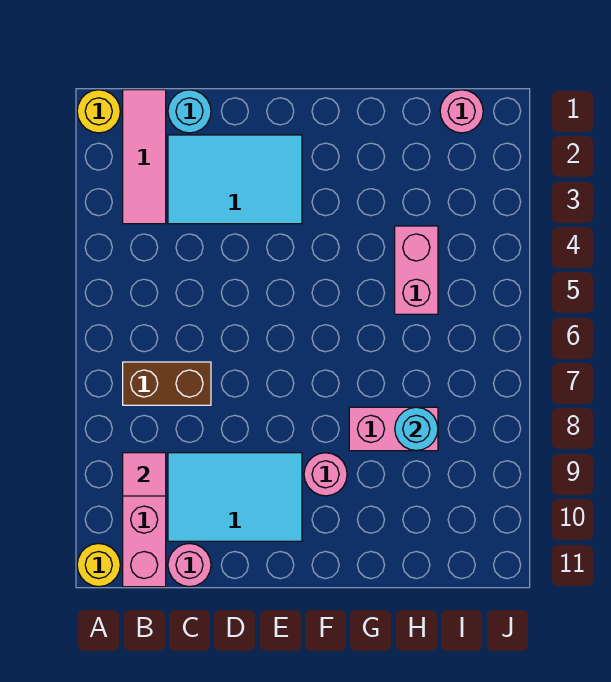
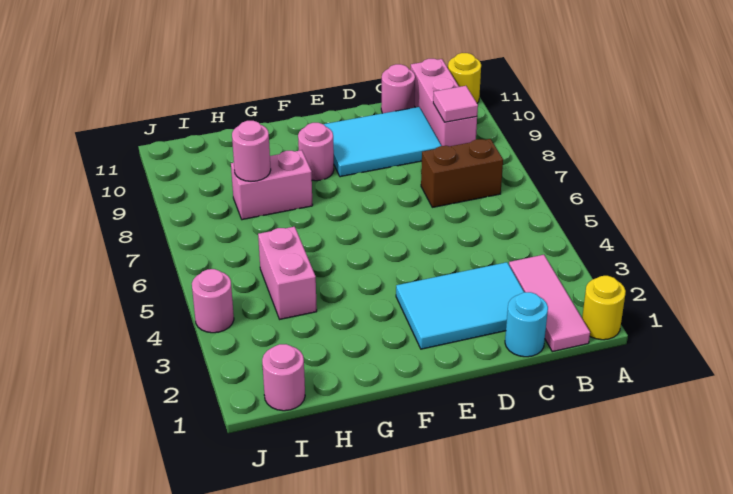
cyan 1x1 round brick [395,407,438,451] -> pink 1x1 round brick [232,121,271,181]
none -> pink 1x1 round brick [192,269,234,333]

